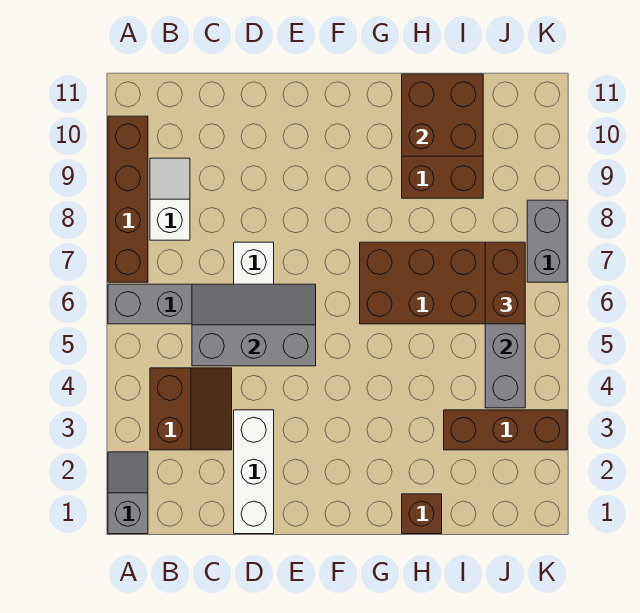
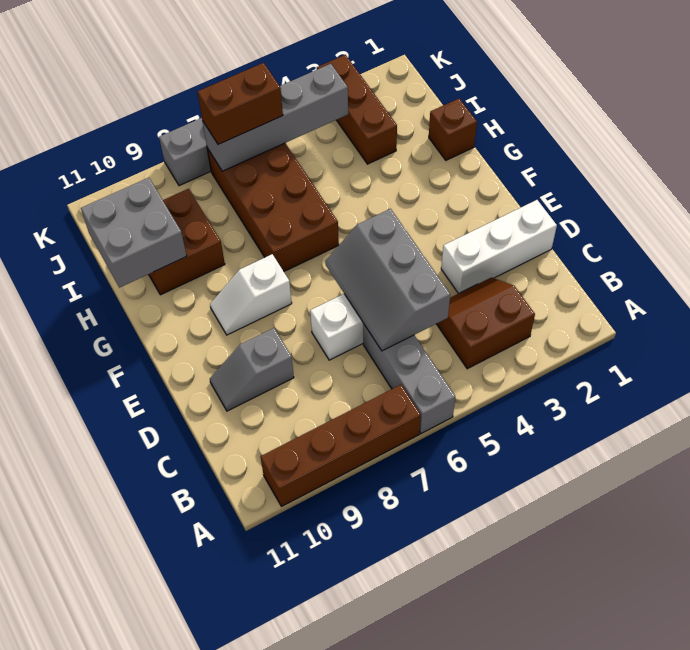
grey 1x2 slope [108,452,148,534] -> grey 1x2 slope moved to [210,328,294,411]
white 1x2 slope [150,158,190,240] -> white 1x2 slope moved to [210,254,292,335]
brown 2x2 brick [402,74,483,156] -> grey 2x2 brick [81,178,187,288]

